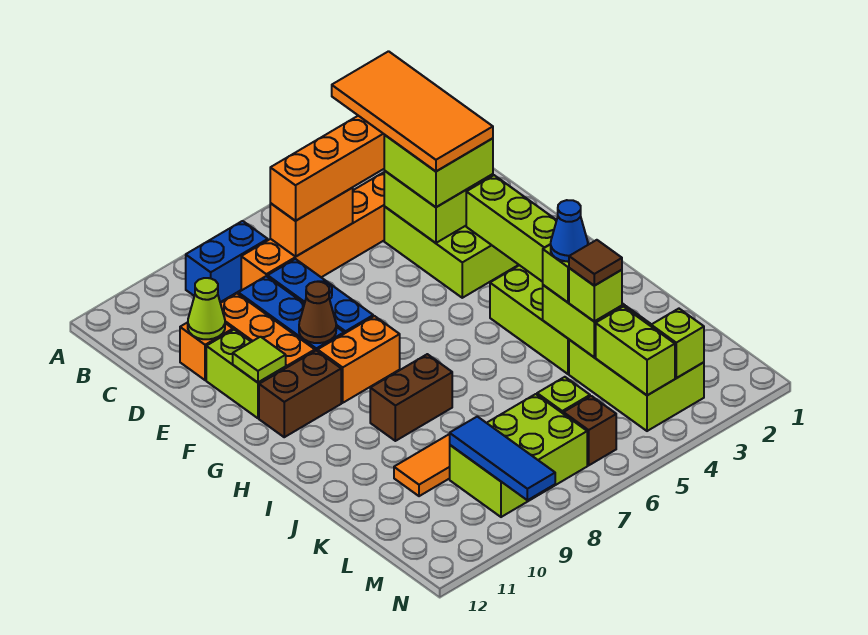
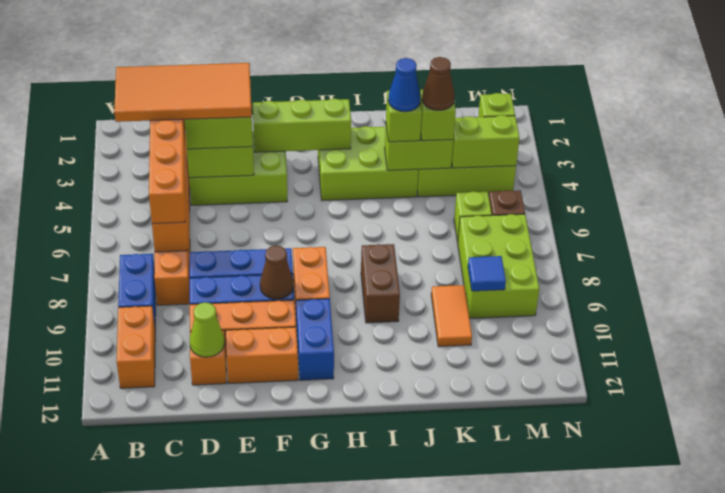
none -> orange 1x2 brick [117,306,155,388]
lime 1x2 brick [206,330,286,418] -> orange 1x2 brick [226,327,298,383]
lime 1x1 tile [233,337,286,382] -> none
brown 1x2 brick [259,351,341,437] -> blue 1x2 brick [296,299,334,380]
brown 1x1 tile [569,240,622,286] -> brown 1x1 cone [422,57,454,110]
blue 1x3 tile [450,416,555,500] -> blue 1x1 tile [468,256,506,291]

